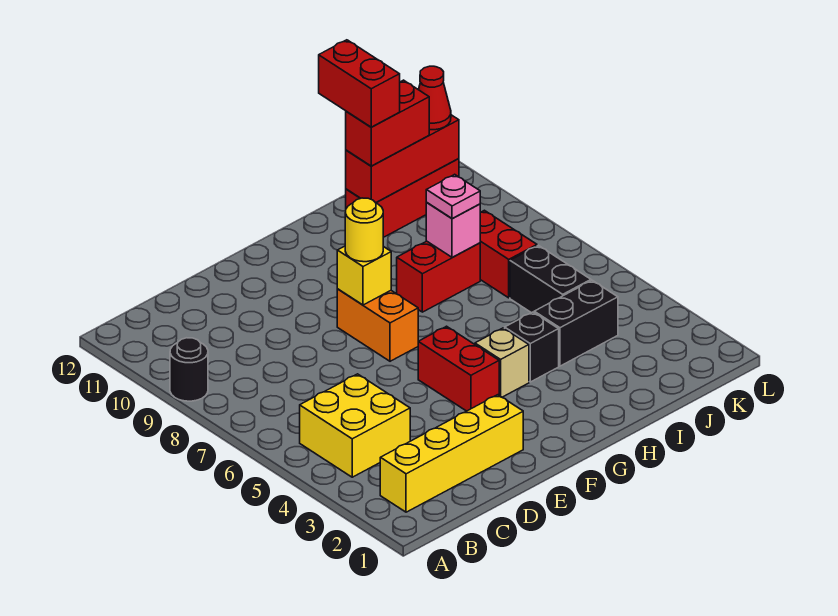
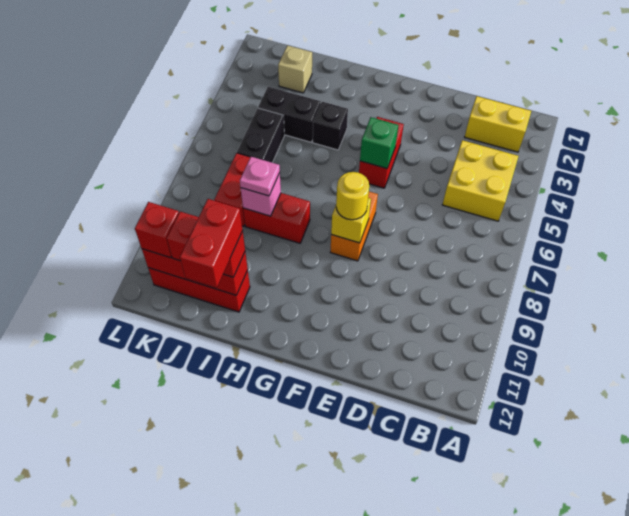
black 1x1 round brick [170,338,208,401] -> none
yellow 1x4 brick [380,395,523,512] -> yellow 1x2 brick [465,96,531,152]
none -> green 1x1 brick [360,117,398,168]
tan 1x1 brick [475,328,529,397] -> tan 1x1 brick moved to [278,45,312,93]
red 1x1 cone [419,66,451,130] -> red 1x1 brick [135,202,179,258]

